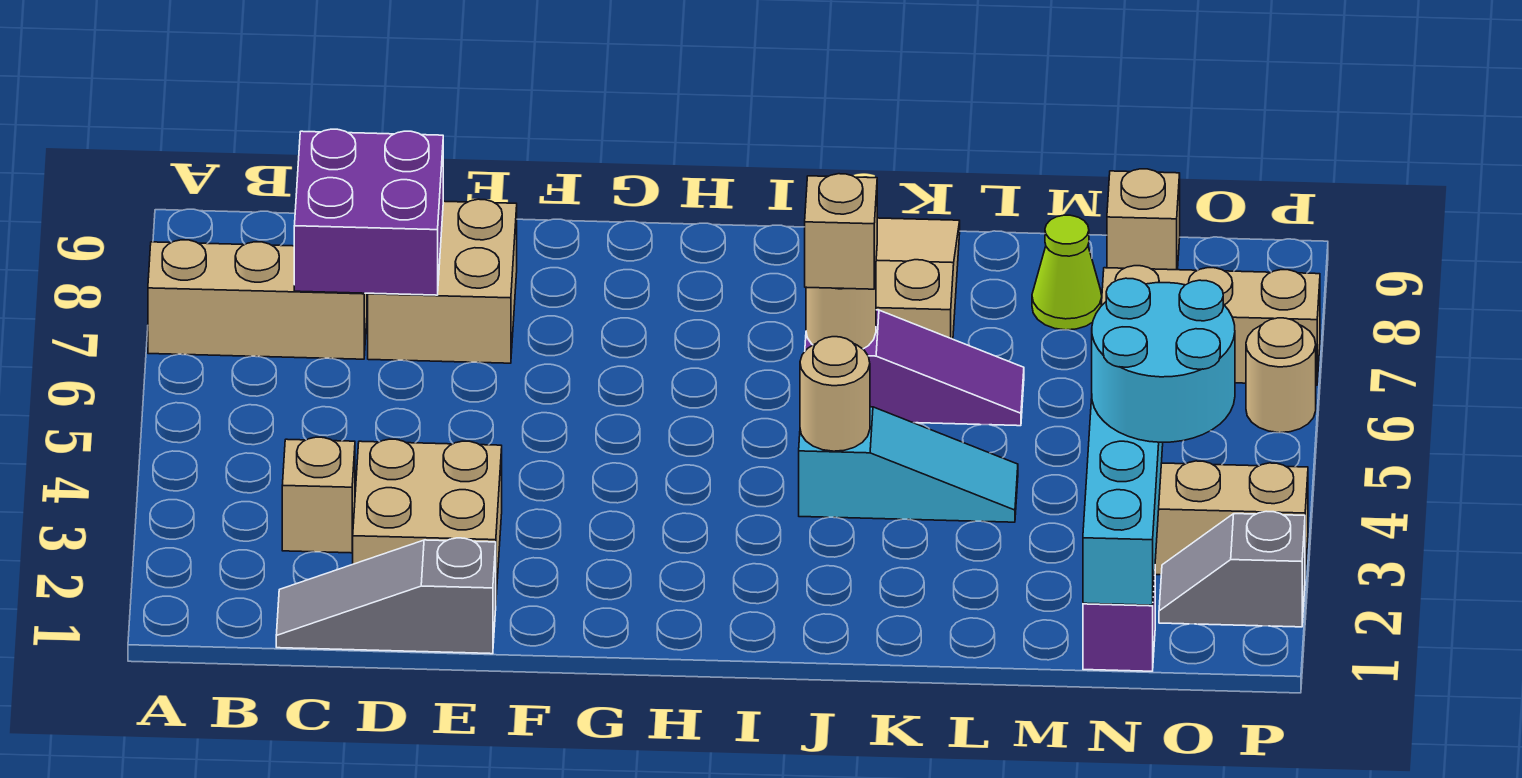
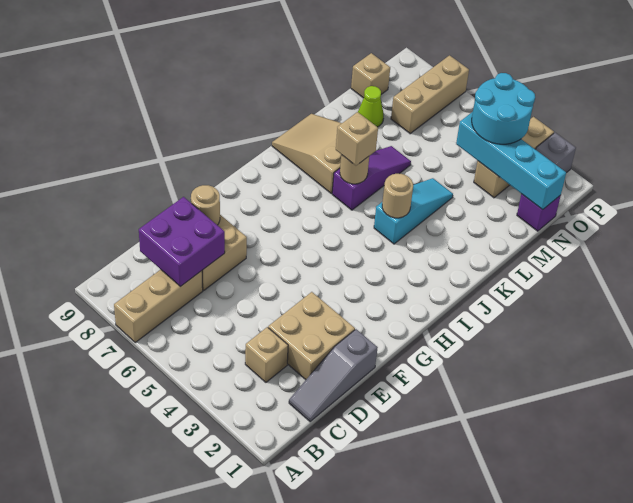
tan 1x1 round brick [1246,318,1316,433] -> tan 1x1 round brick moved to [191,185,220,225]

